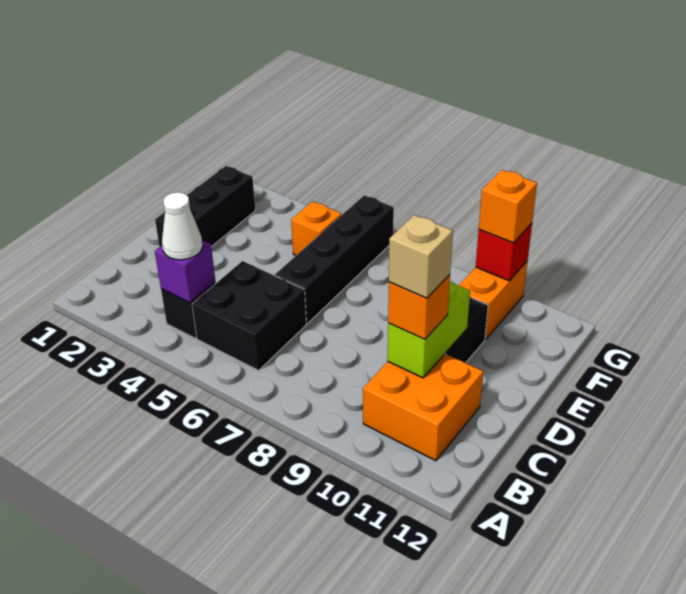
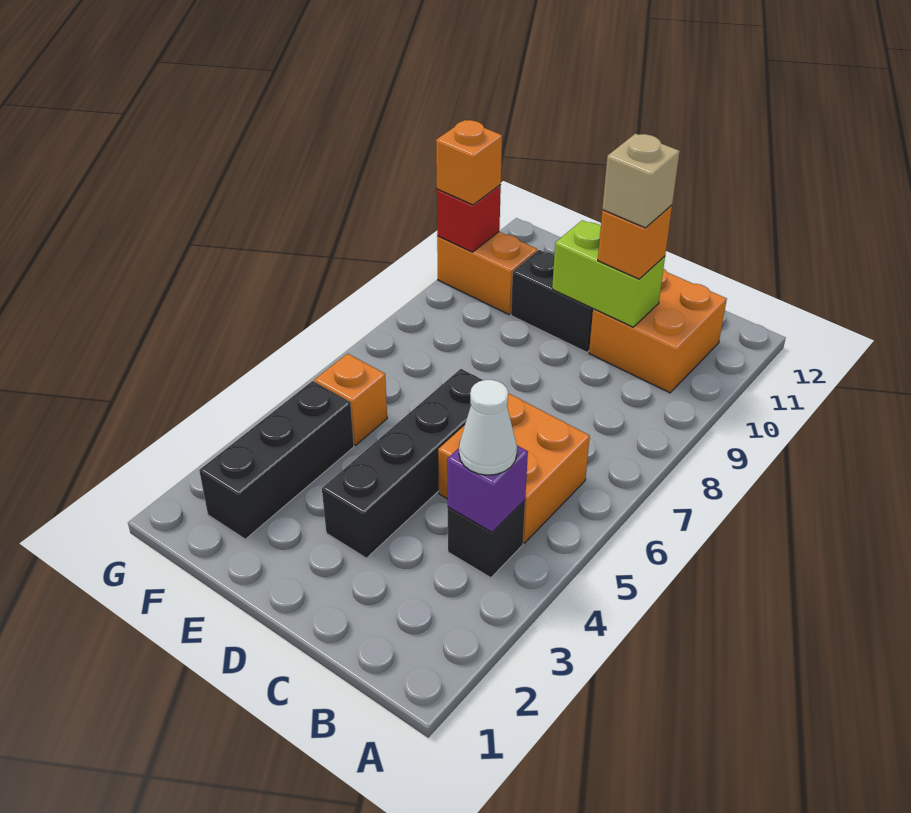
black 2x2 brick [192,261,306,371] -> orange 2x2 brick [438,393,590,543]
black 1x3 brick [155,166,255,247] -> black 1x3 brick turned to [199,381,354,539]
black 1x4 brick [275,195,394,323] -> black 1x4 brick turned to [322,369,483,558]

